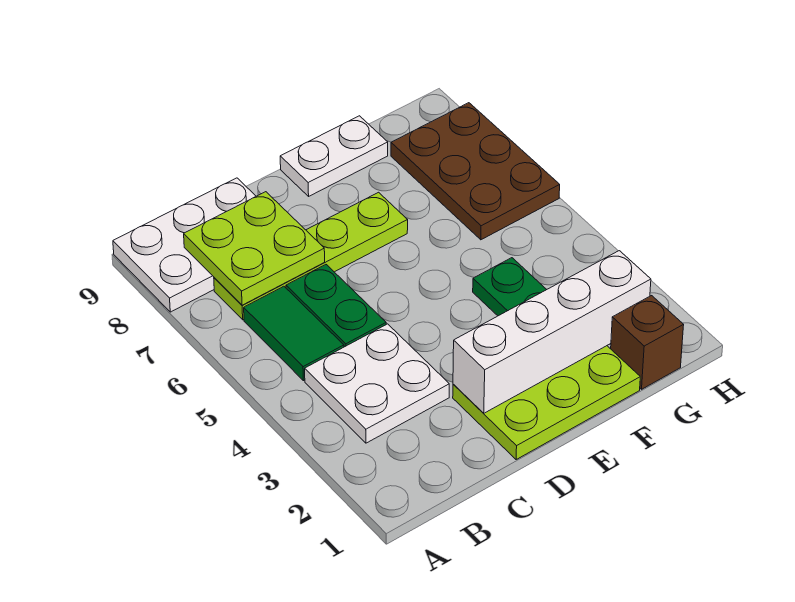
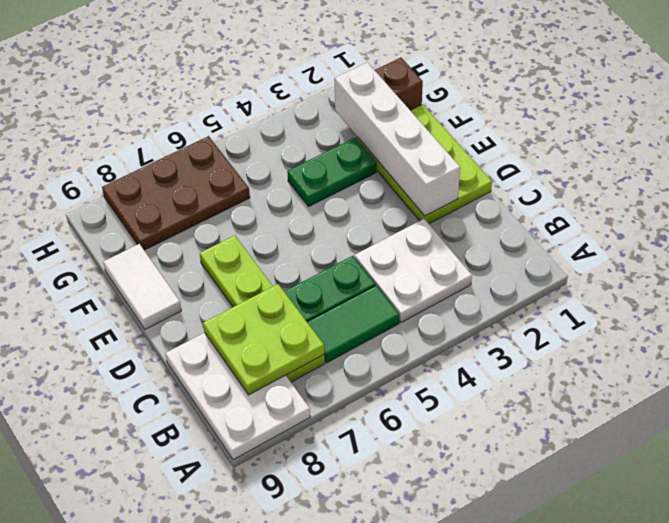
white 1x2 plate [280,116,388,196] -> white 1x2 tile [103,244,181,329]

